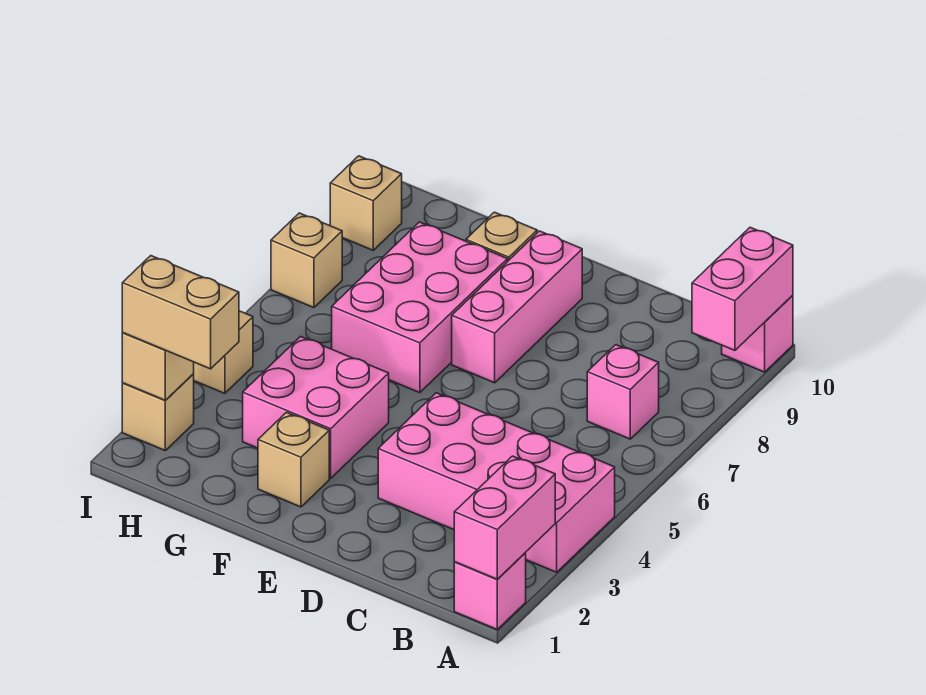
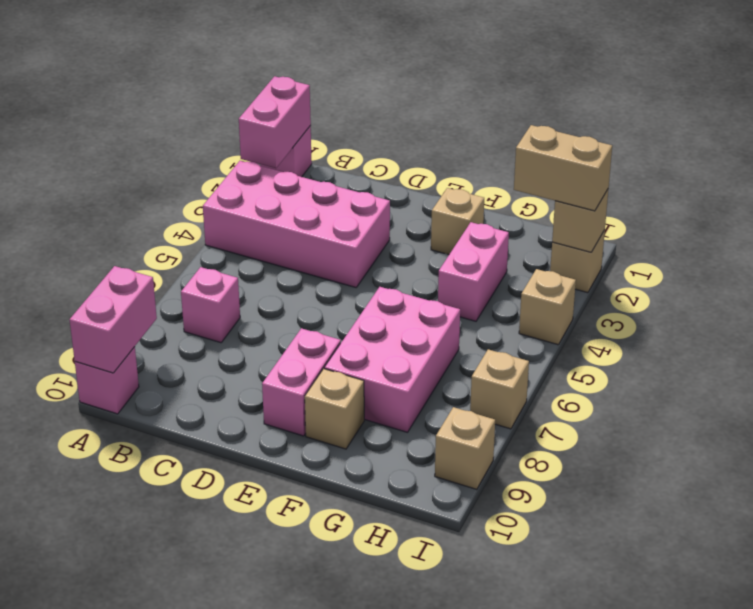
pink 1x3 brick [452,231,582,383] -> pink 1x2 brick [262,328,341,436]
pink 2x2 brick [243,336,389,478] -> pink 1x2 brick [438,222,509,321]

